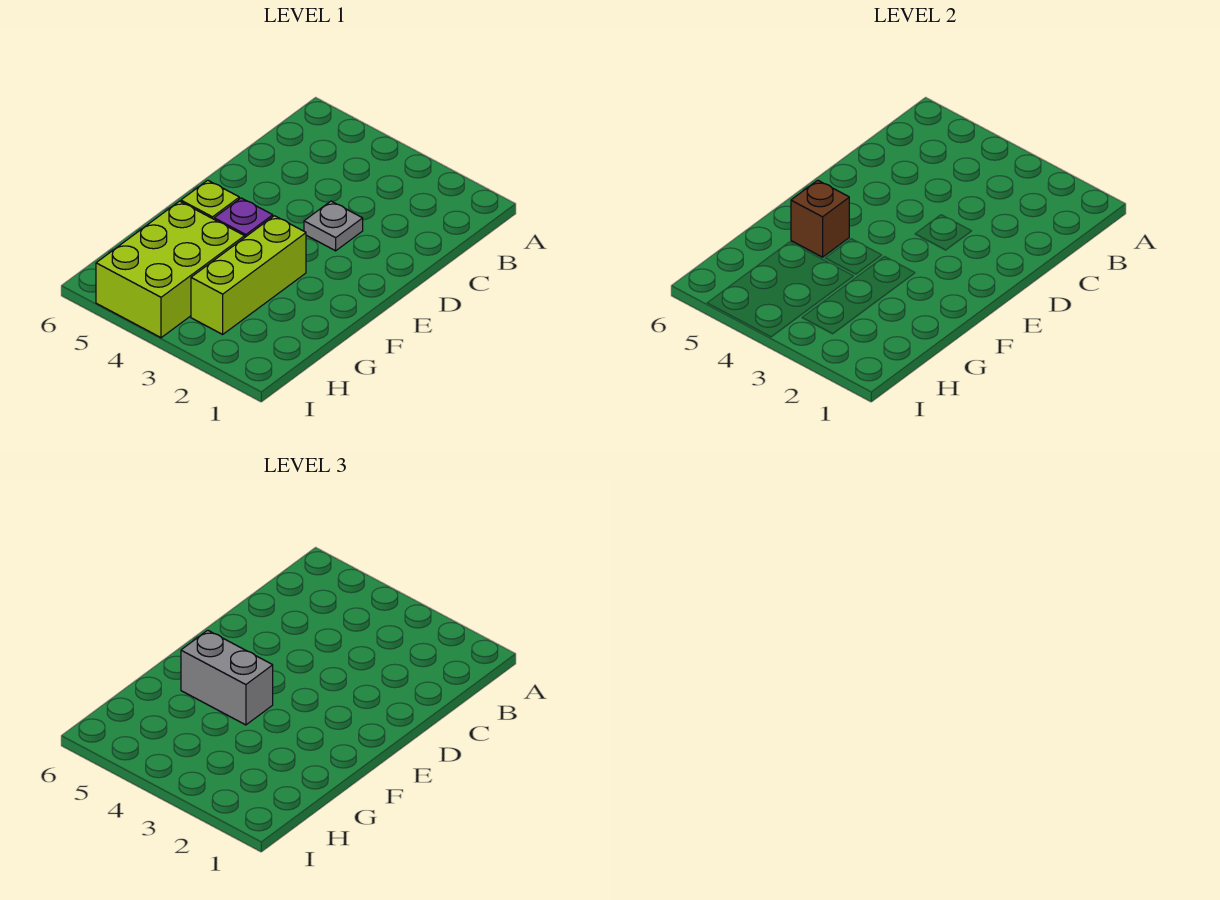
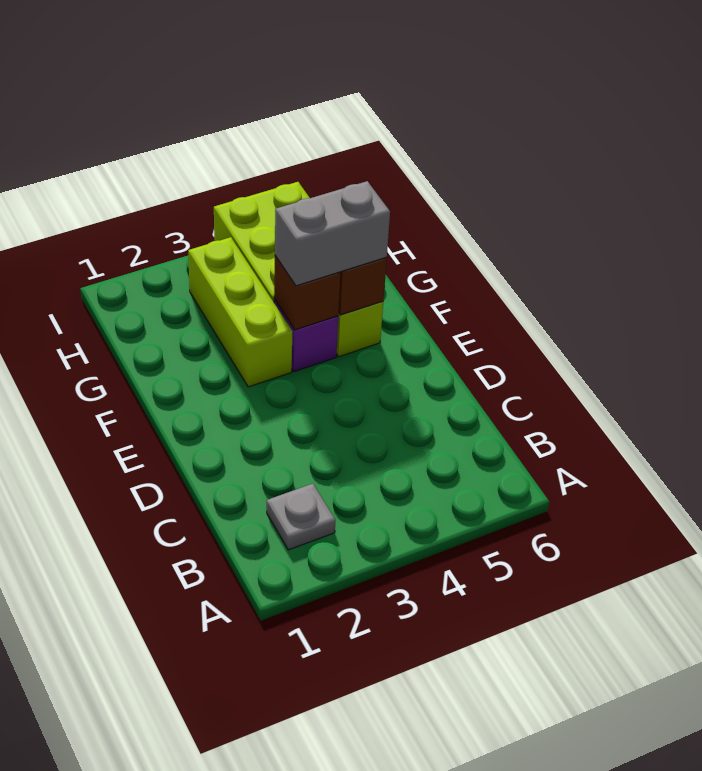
grey 1x1 plate [304,201,363,251] -> grey 1x1 plate moved to [267,484,335,550]
none -> brown 1x1 brick [274,256,341,330]

